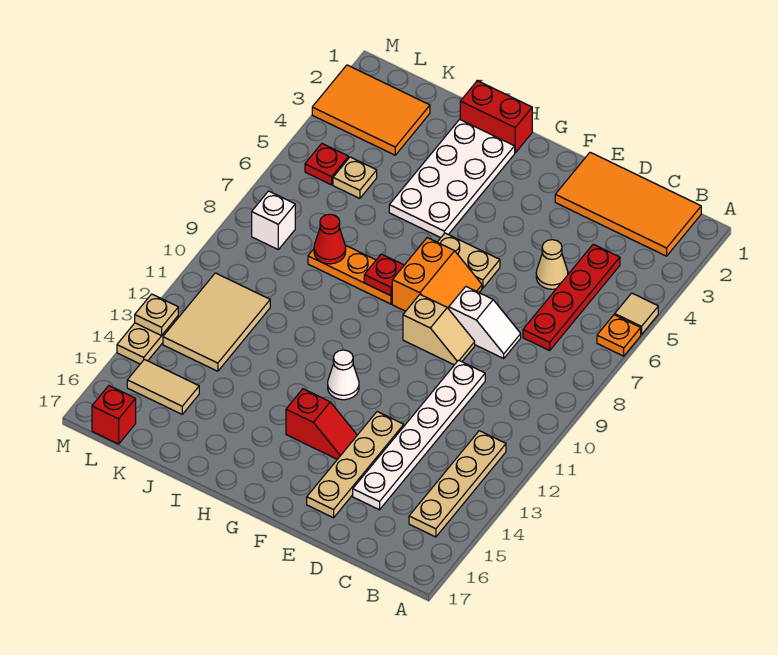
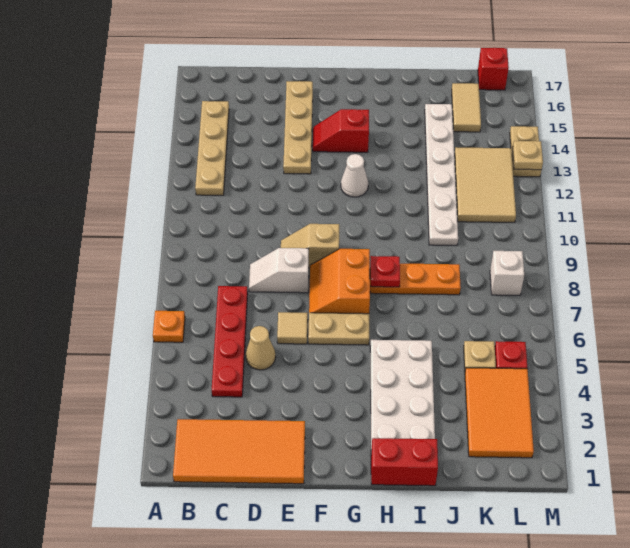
tan 1x1 tile [615,293,658,335] -> tan 1x1 tile moved to [277,312,308,344]
white 1x6 plate [353,360,485,510] -> white 1x6 plate moved to [425,104,458,245]
red 1x1 cone [314,214,346,264] -> none
orange 2x3 tile [312,65,430,155] -> orange 2x3 tile turned to [465,368,534,458]
tan 1x2 tile [127,359,199,414] -> tan 1x2 tile turned to [452,83,481,132]

